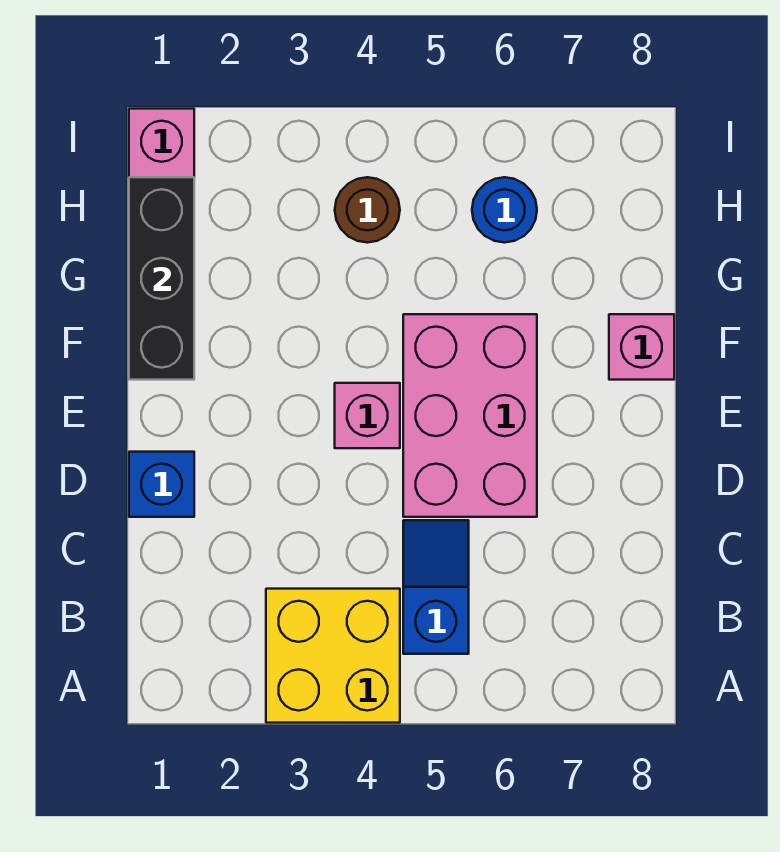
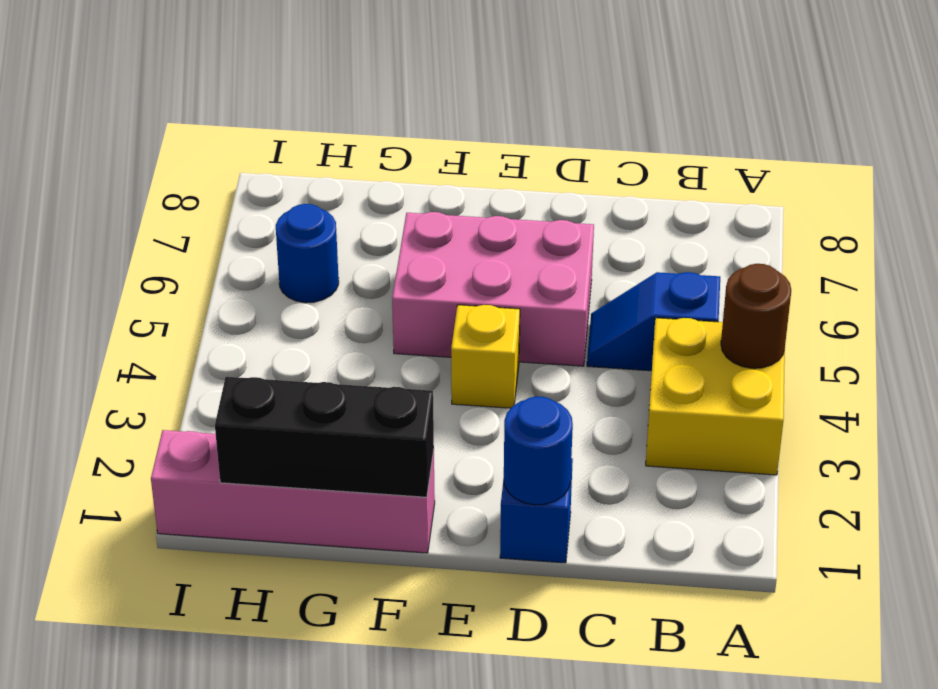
none -> blue 1x1 round brick [504,396,573,505]
pink 1x1 brick [335,383,400,448] -> yellow 1x1 brick [451,305,520,408]
pink 1x1 brick [609,314,674,380] -> none
brown 1x1 round brick [335,177,400,243] -> brown 1x1 round brick moved to [721,264,791,368]

